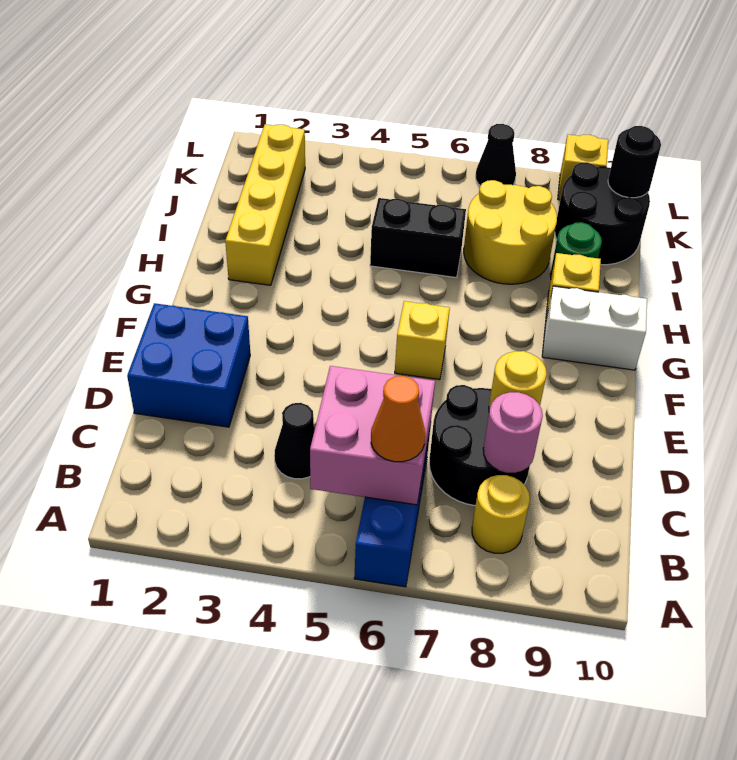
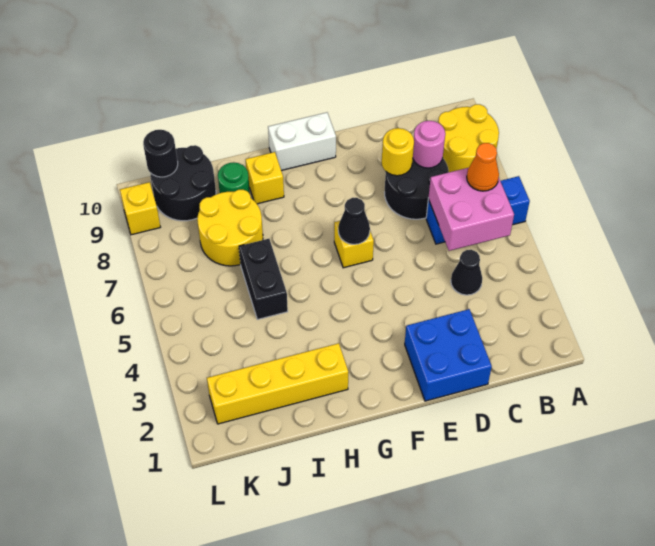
yellow 1x1 round brick [472,475,530,553] -> yellow 2x2 round brick [438,104,499,172]
white 1x2 brick [542,286,647,370] -> white 1x2 brick turned to [268,112,336,171]
black 1x1 cone [476,124,516,186] -> black 1x1 cone moved to [338,198,370,244]

